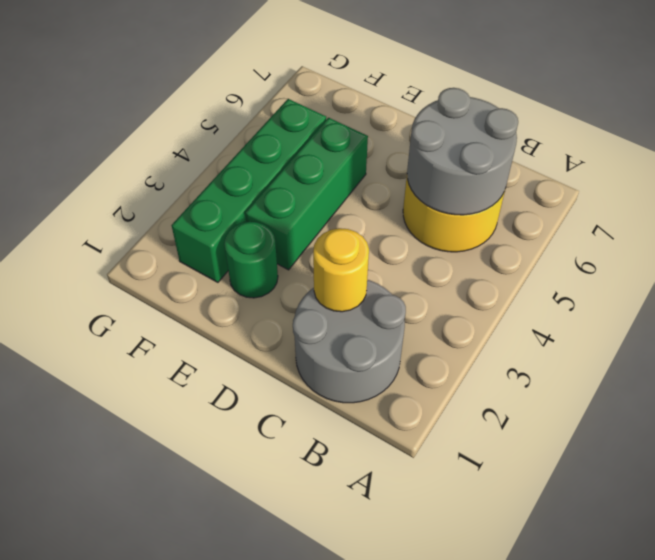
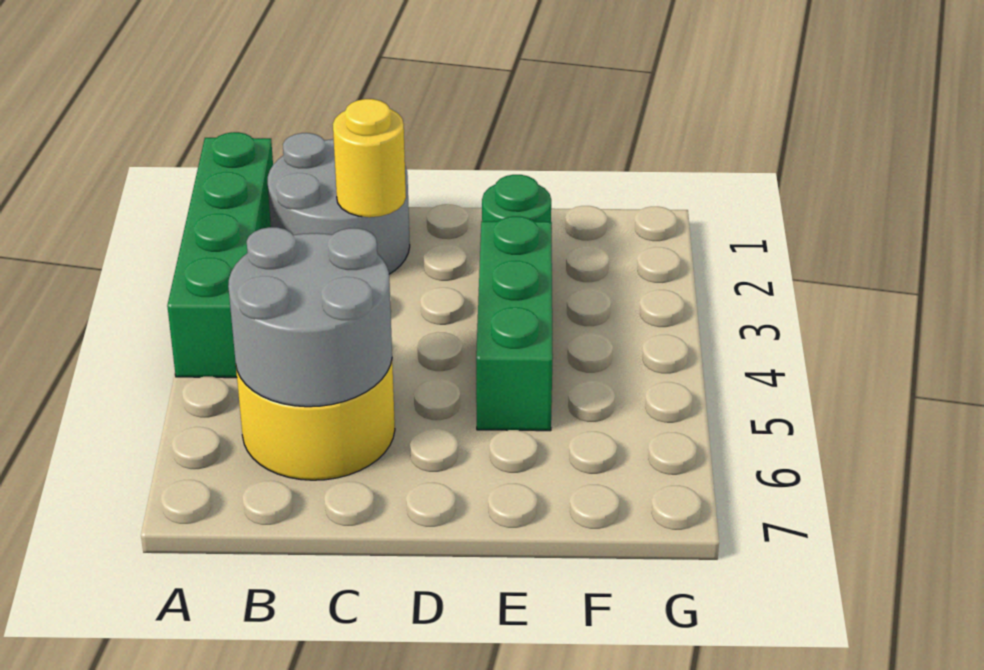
green 1x4 brick [171,99,326,282] -> green 1x4 brick moved to [167,132,273,378]

